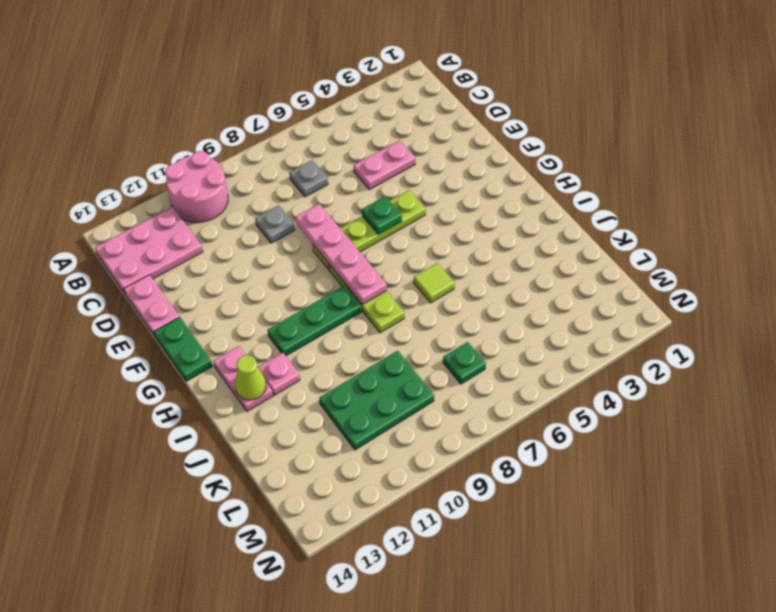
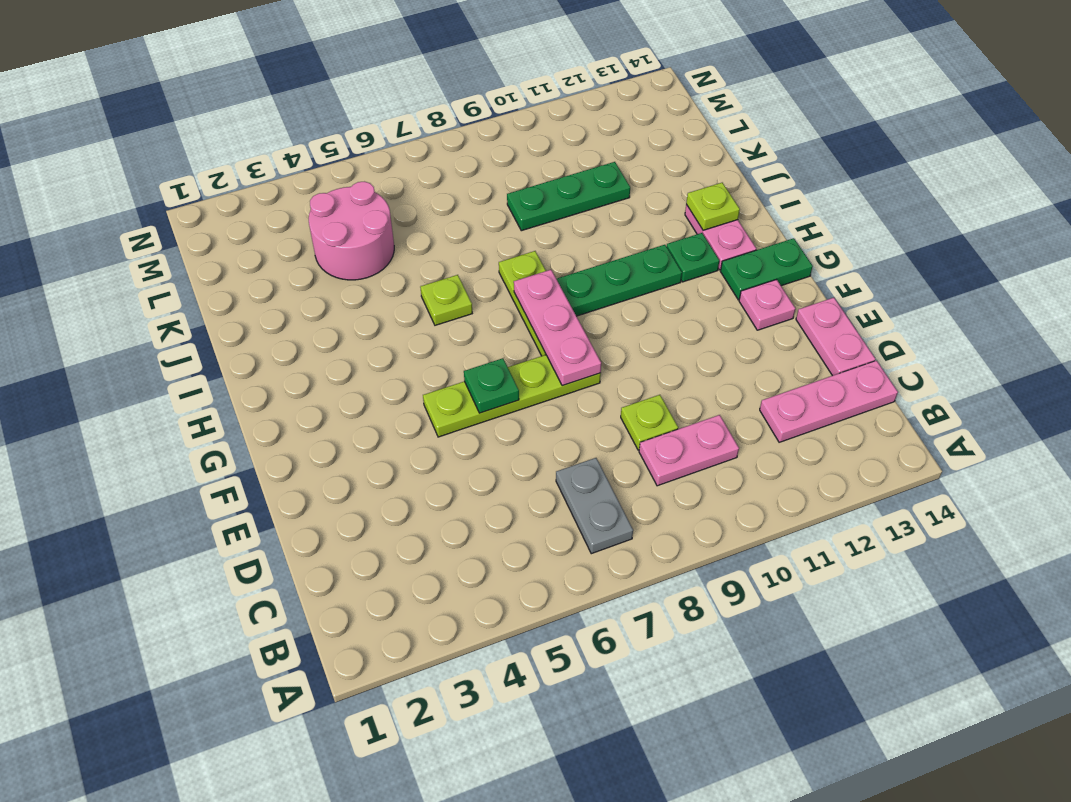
pink 2x2 round brick [165,151,228,222] -> pink 2x2 round brick moved to [309,182,394,280]
pink 2x3 plate [95,207,203,293] -> pink 1x3 plate [760,361,898,442]
grey 1x1 plate [289,160,328,197] -> grey 1x2 plate [556,458,633,554]
pink 1x2 plate [354,140,415,189] -> pink 1x2 plate moved to [639,415,739,486]
grey 1x1 plate [255,205,295,243] -> lime 1x1 plate [621,395,678,450]
pink 1x4 plate [295,204,387,304] -> pink 1x3 plate [514,270,601,386]
green 1x2 plate [154,317,212,381] -> green 1x2 plate turned to [721,238,813,300]
lime 1x1 tile [414,263,455,303] -> lime 1x1 plate [420,275,472,325]
pink 1x1 plate [258,353,300,395] -> pink 1x1 plate moved to [739,280,795,330]
lime 1x1 cone [235,355,266,400] -> lime 1x1 plate [686,183,740,230]
green 2x3 plate [319,351,434,450] -> green 1x3 plate [507,162,630,231]
green 1x1 plate [443,342,486,384] -> green 1x1 plate moved to [667,233,719,282]

